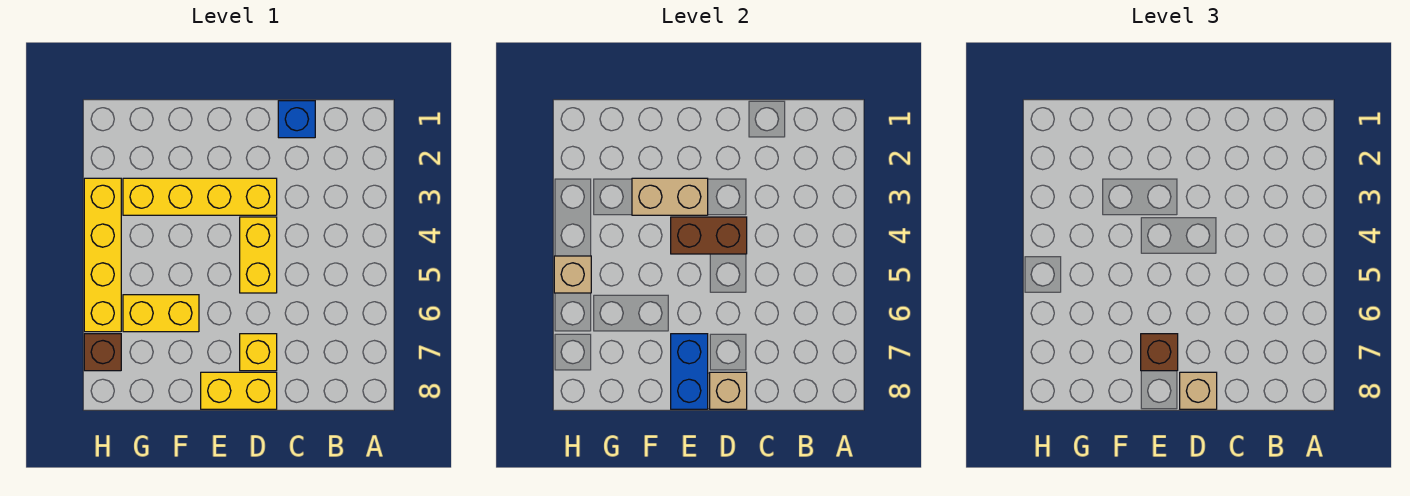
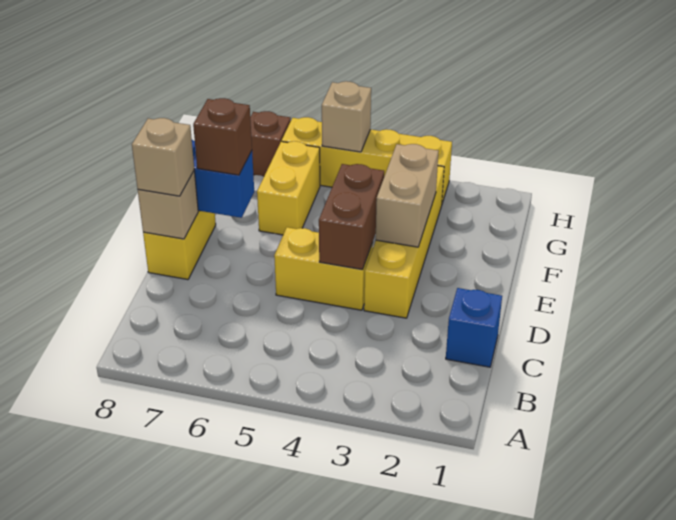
yellow 1x1 brick [240,334,277,371] -> none

